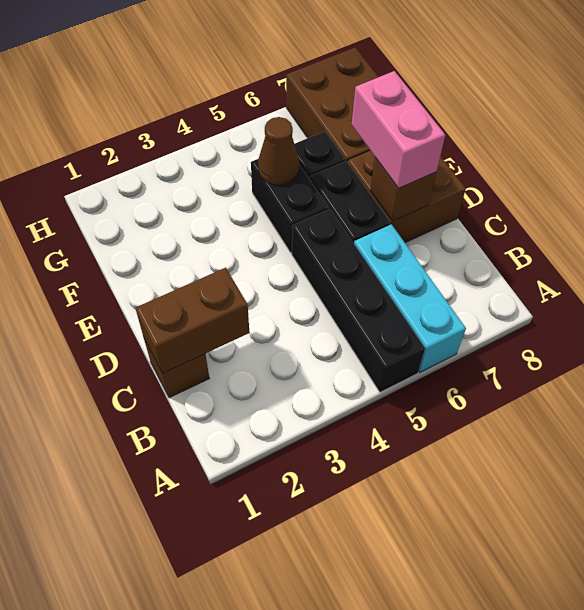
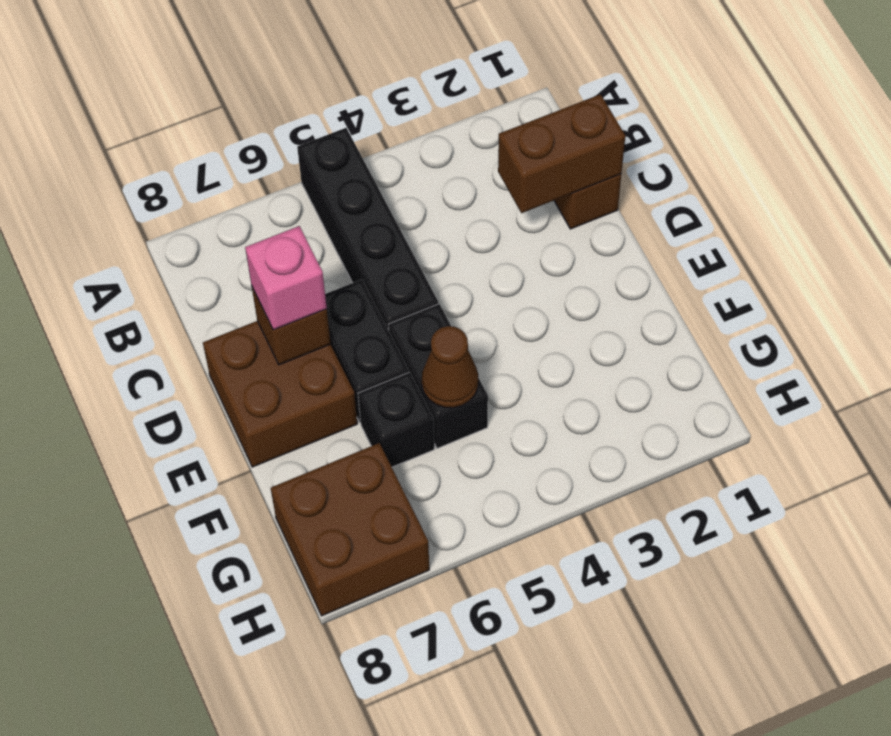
cyan 1x3 brick [354,224,466,372] -> none
pink 1x2 brick [352,71,445,188] -> pink 1x1 brick [245,226,327,330]
brown 2x3 brick [286,48,378,163] -> brown 2x2 brick [271,443,429,616]

